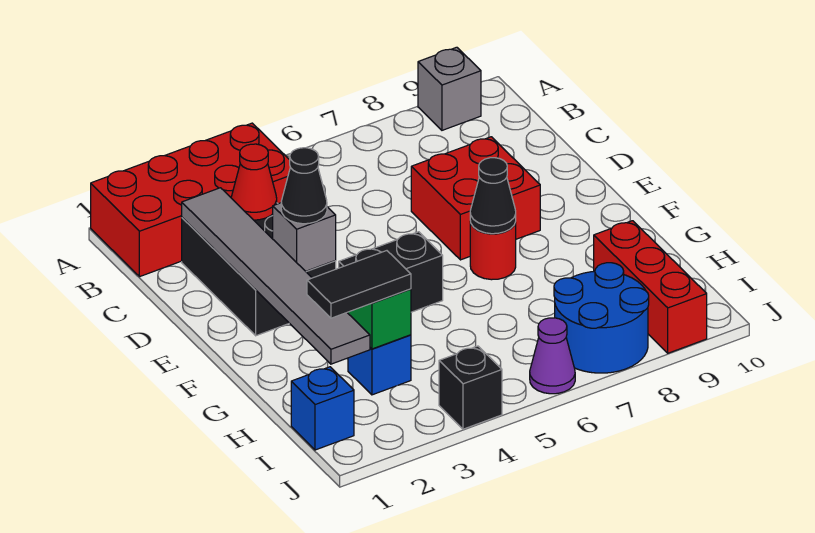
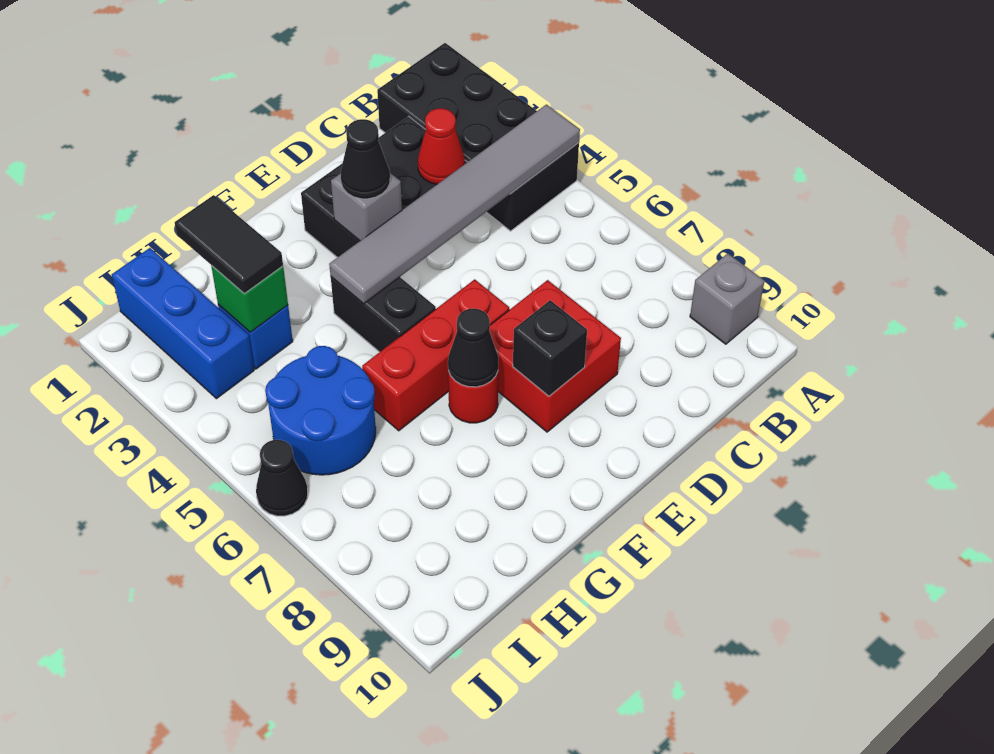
red 2x4 brick [91,123,290,277] -> black 2x4 brick [377,43,579,231]
grey 1x6 tile [182,188,370,364] -> grey 1x6 tile moved to [329,105,580,304]
red 1x3 brick [594,221,707,353] -> red 1x3 brick moved to [362,279,509,431]
blue 1x1 brick [291,367,354,450] -> blue 1x3 brick [112,248,254,399]
blue 2x2 round brick [554,263,649,373] -> blue 2x2 round brick moved to [265,346,376,475]
black 1x1 brick [439,346,502,429] -> black 1x1 brick moved to [513,300,587,396]
purple 1x1 cone [530,318,575,394] -> black 1x1 cone [256,440,308,516]

